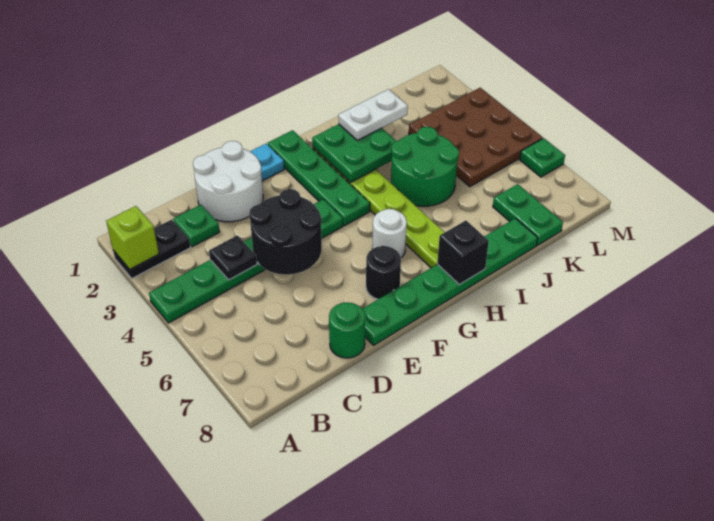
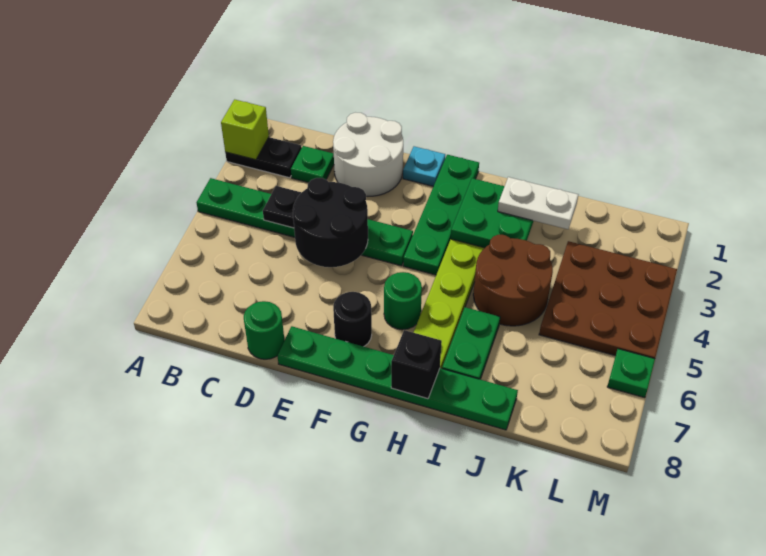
white 1x1 round brick [372,209,407,258] -> green 1x1 round brick [384,272,422,330]
green 2x2 round brick [391,127,459,206] -> brown 2x2 round brick [473,235,553,326]
green 1x2 plate [493,184,563,245] -> green 1x2 plate moved to [442,307,500,379]

